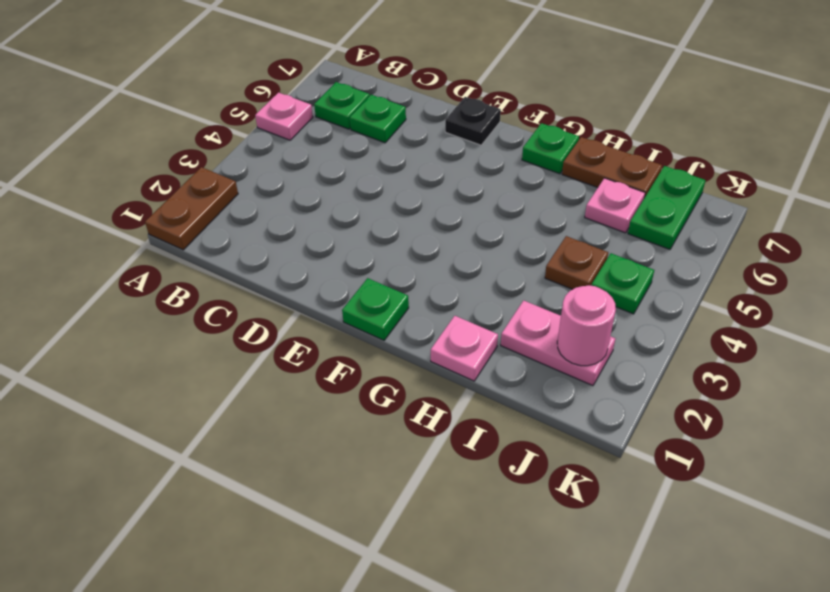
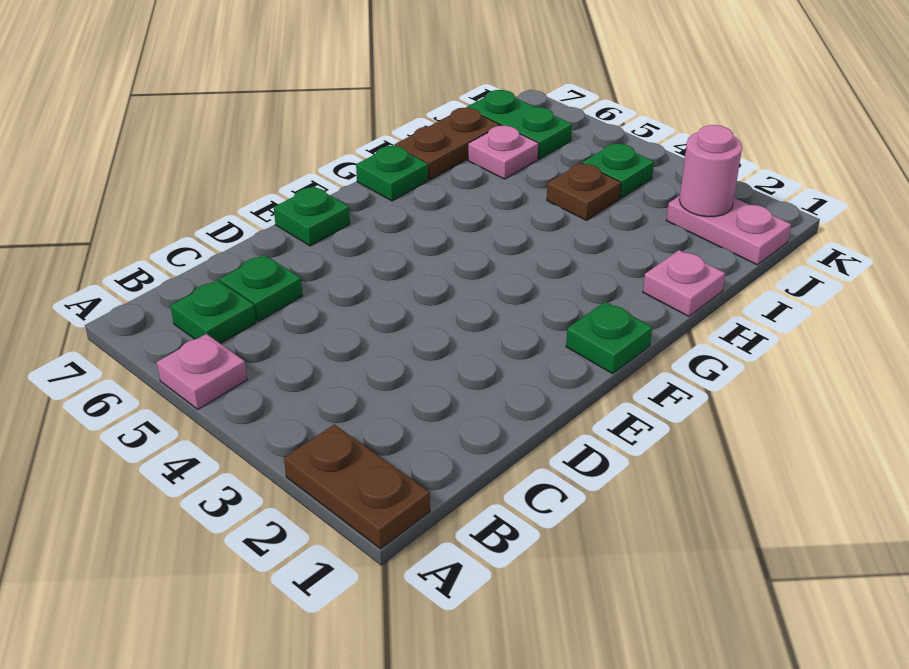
black 1x1 plate [445,97,501,145] -> green 1x1 plate [274,186,350,246]
pink 1x2 plate [501,300,615,386] -> pink 1x2 plate turned to [666,196,791,265]

